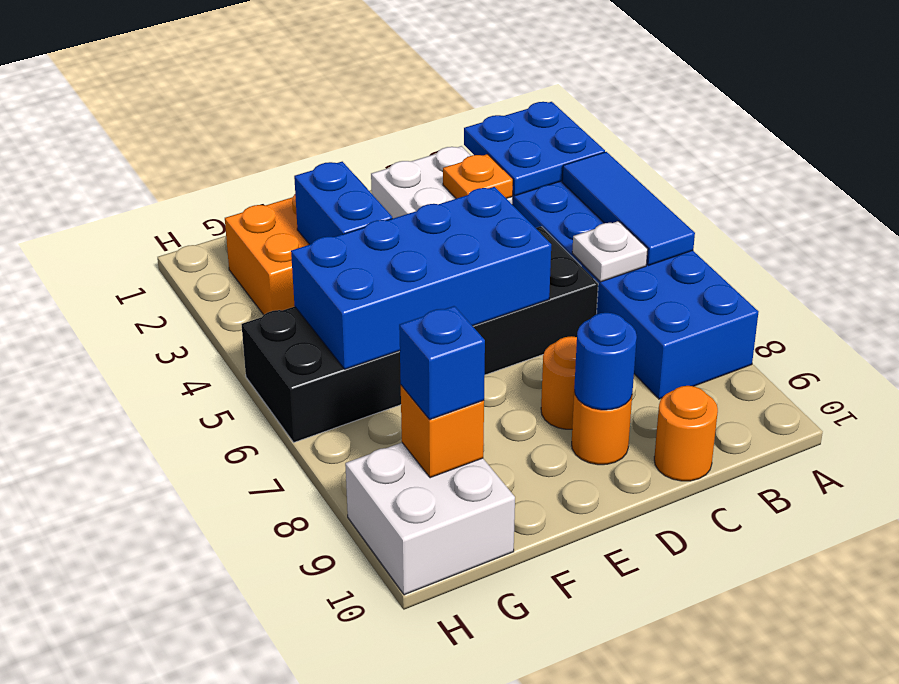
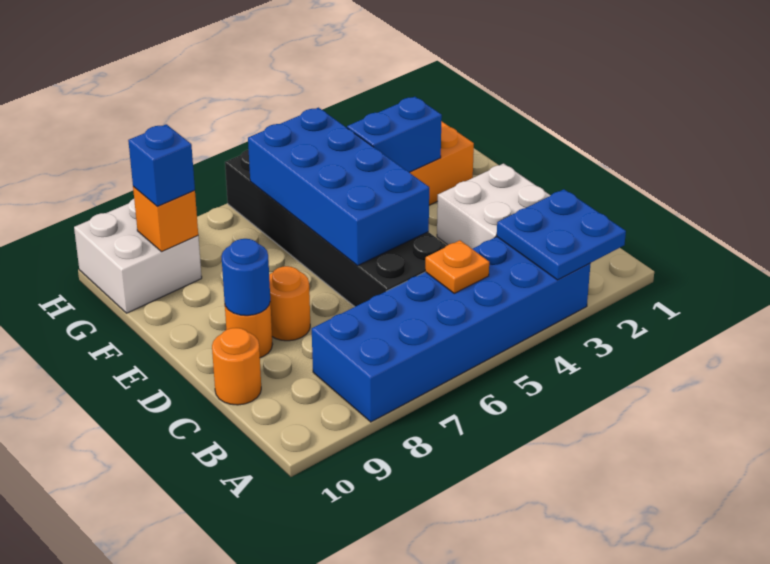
blue 1x3 tile [562,152,695,265] -> none
white 1x1 plate [572,221,648,282] -> none
orange 1x1 plate [443,154,513,199] -> orange 1x1 plate moved to [425,240,489,293]

